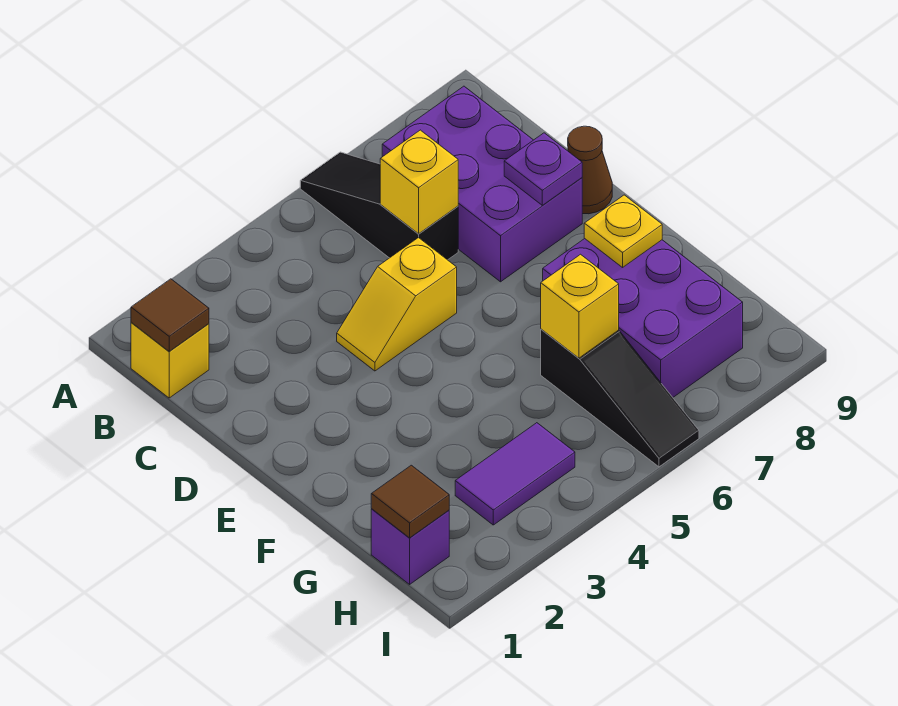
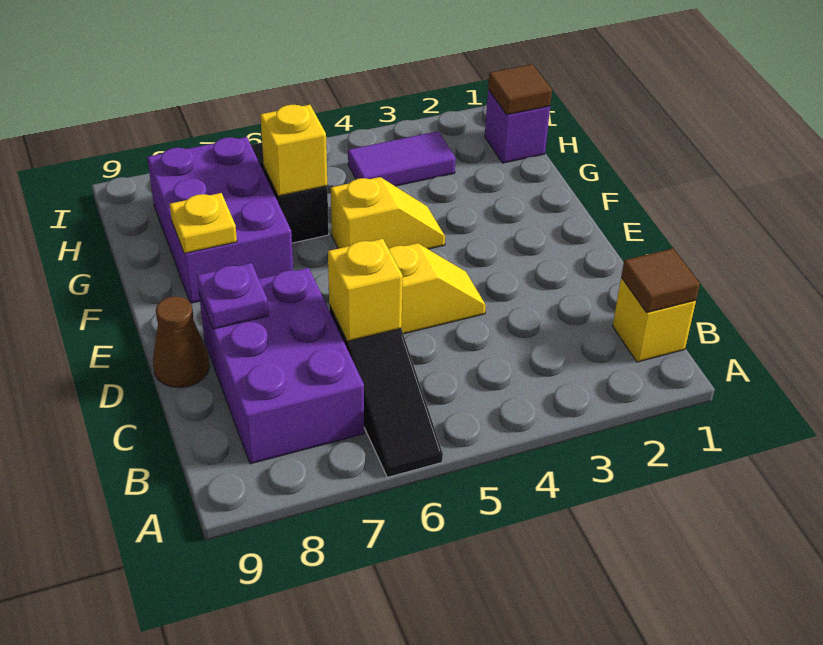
none -> yellow 1x2 slope [331,177,445,249]

